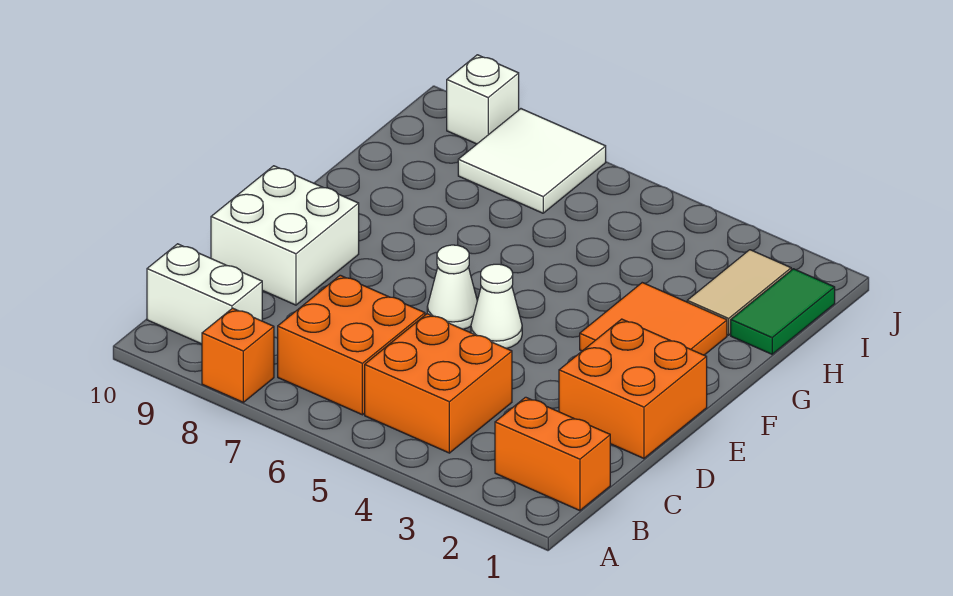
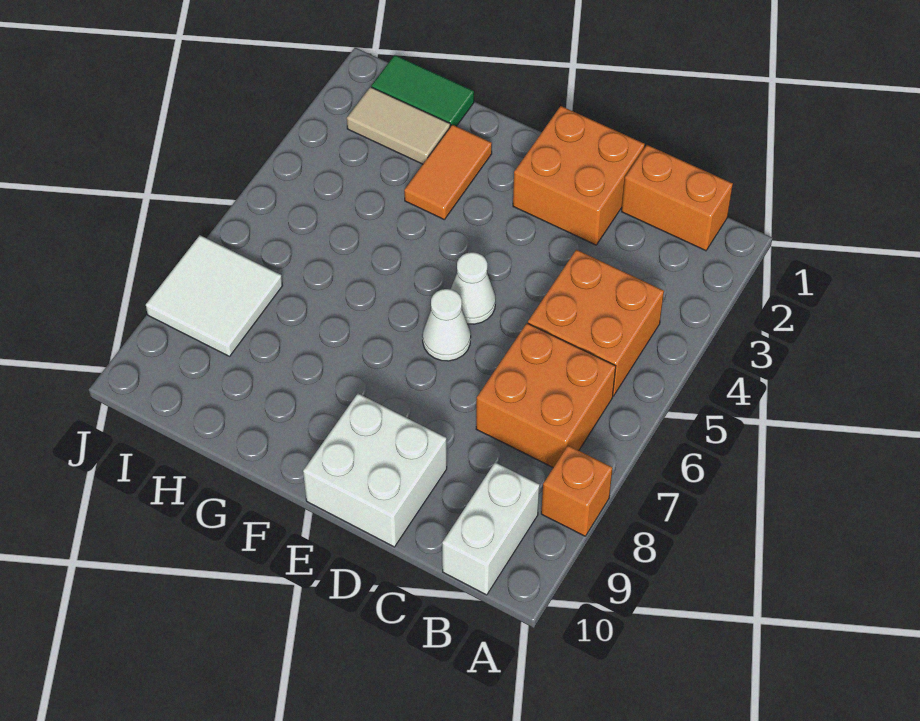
orange 1x2 brick [495,397,610,511] -> orange 1x2 brick turned to [622,145,733,251]
orange 2x2 tile [580,283,727,355] -> orange 1x2 tile [404,125,492,220]
white 1x1 brick [447,55,519,144] -> none

